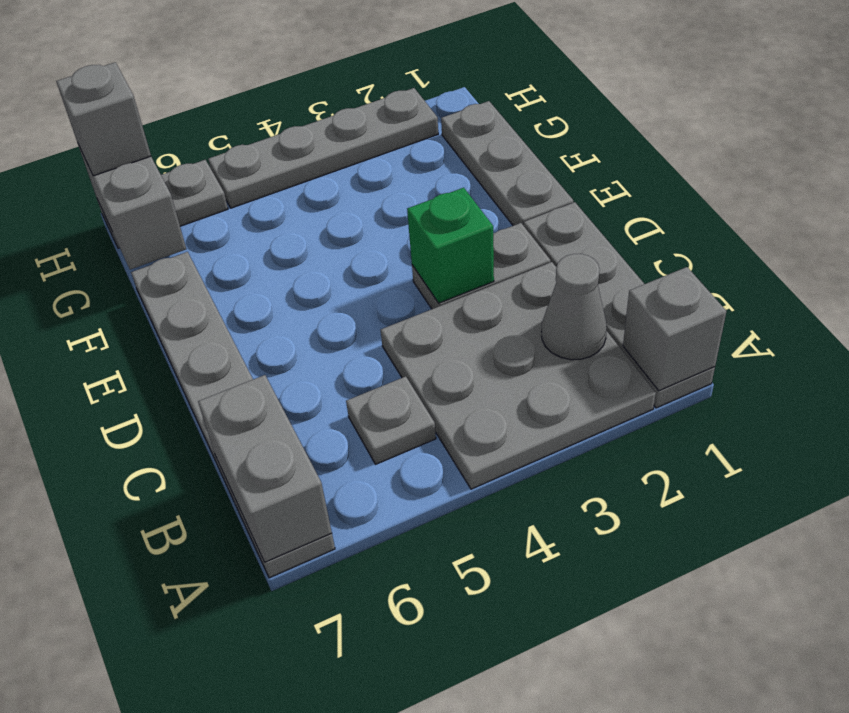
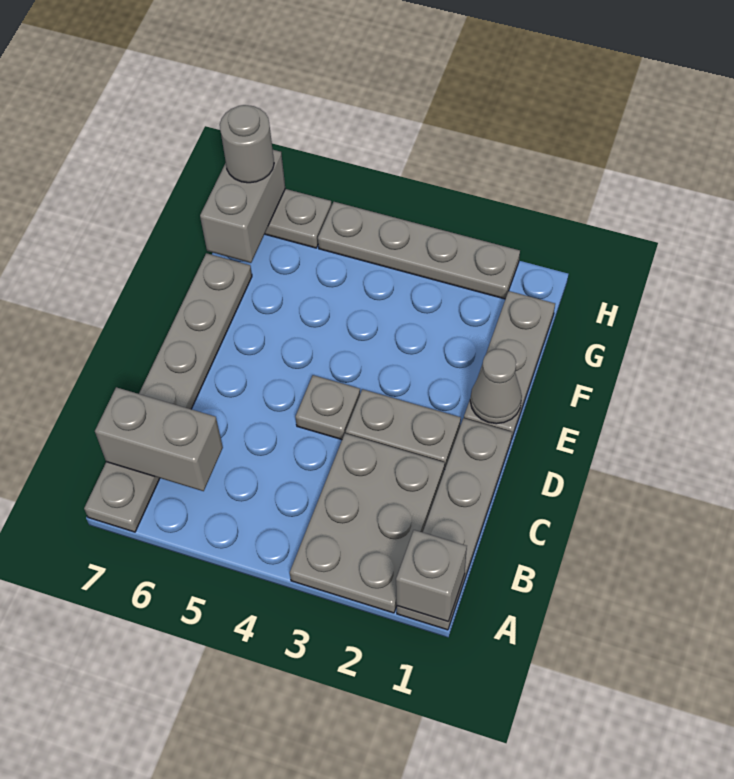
grey 3x3 plate [381,262,656,489] -> grey 2x3 plate [290,433,445,613]
grey 1x2 brick [198,375,332,562] -> grey 1x2 brick turned to [95,387,223,491]
grey 1x1 cone [542,254,607,360] -> grey 1x1 cone moved to [470,349,522,424]
grey 1x1 plate [346,376,436,464] -> grey 1x1 plate moved to [295,375,360,440]
green 1x1 brick [407,188,494,303] -> none
grey 1x1 brick [56,62,151,176] -> grey 1x1 round brick [220,105,274,183]

